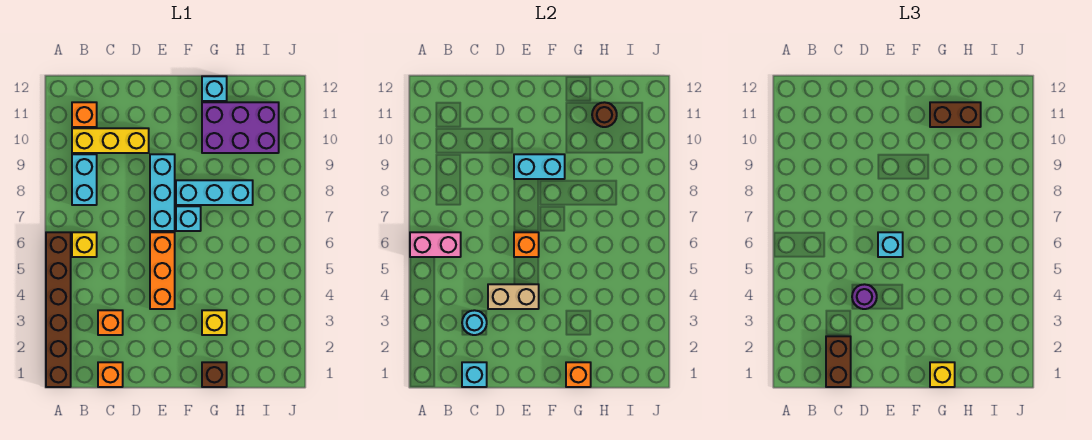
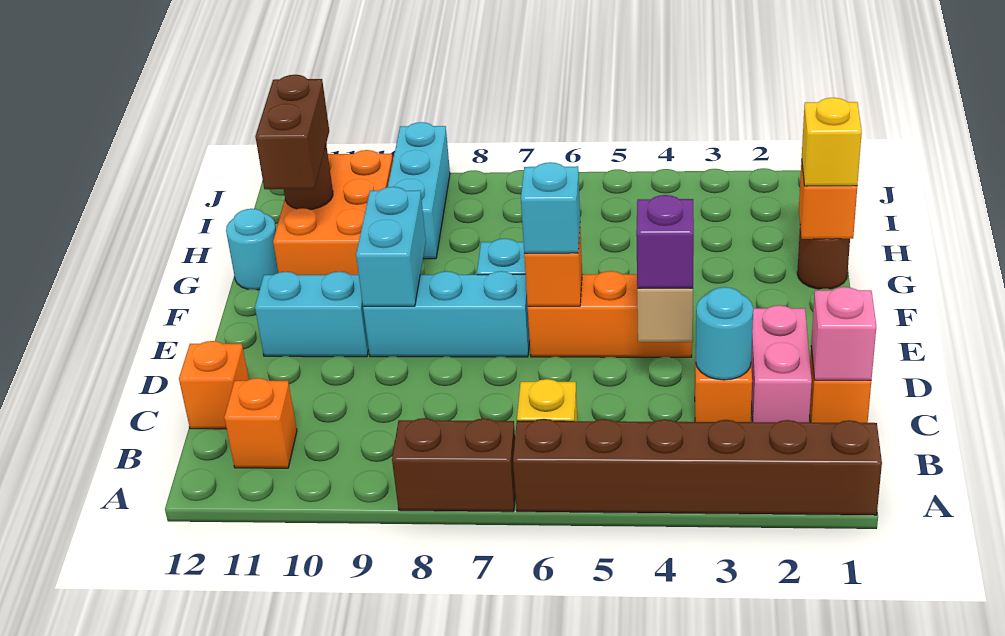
pink 1x2 brick [410,232,461,257] -> pink 1x2 brick moved to [751,305,812,422]
cyan 1x2 brick [72,154,97,205] -> cyan 1x2 brick moved to [255,272,369,357]
yellow 1x3 brick [72,128,149,153] -> none
cyan 1x1 brick [462,362,487,387] -> pink 1x1 brick [811,287,876,380]
brown 1x2 brick [826,336,851,387] -> brown 1x2 brick moved to [392,418,515,512]
none -> orange 1x1 brick [179,341,249,429]
purple 1x1 round brick [852,284,877,309] -> purple 1x1 brick [636,195,694,288]
cyan 1x3 brick [176,180,253,205] -> cyan 1x3 brick moved to [388,122,450,259]
brown 1x1 brick [202,362,227,387] -> brown 1x1 round brick [797,228,850,289]
yellow 1x1 brick [202,310,227,335] -> none
purple 2x3 brick [202,102,279,153] -> orange 2x3 brick [273,150,393,275]
cyan 1x1 brick [202,76,227,101] -> cyan 1x1 round brick [226,209,278,290]

